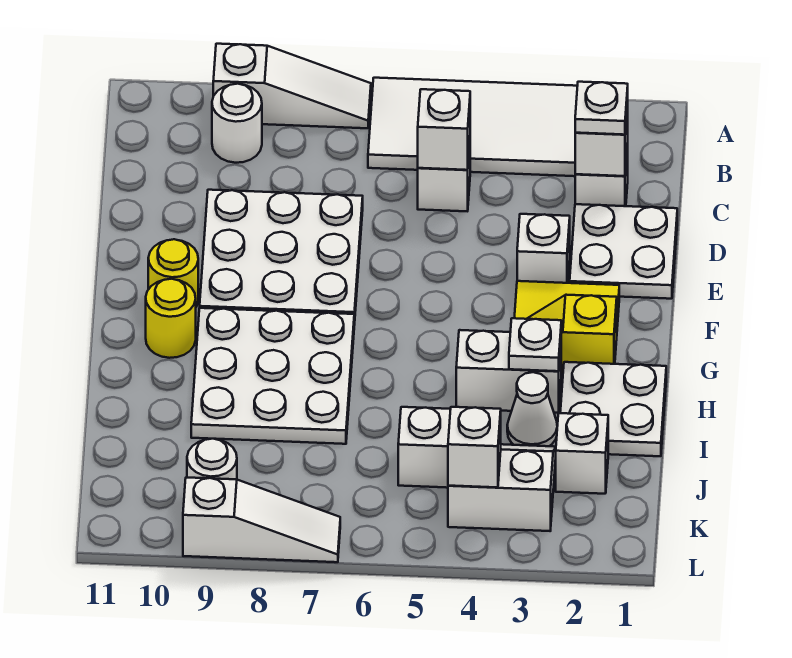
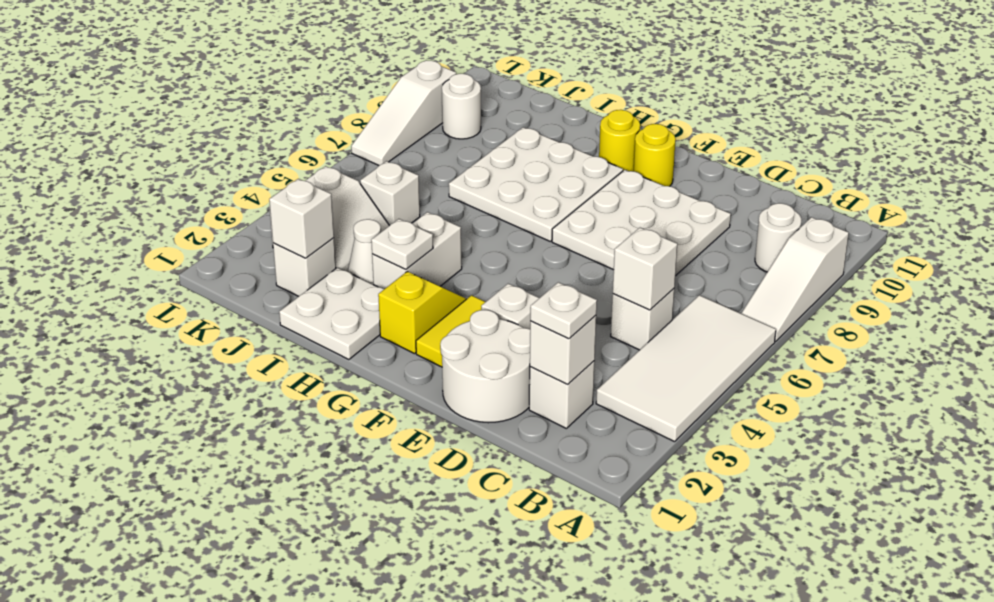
white 2x2 plate [570,204,677,299] -> white 2x2 round brick [440,310,530,423]
white 1x1 brick [448,407,501,488] -> white 1x1 brick moved to [269,179,334,258]

